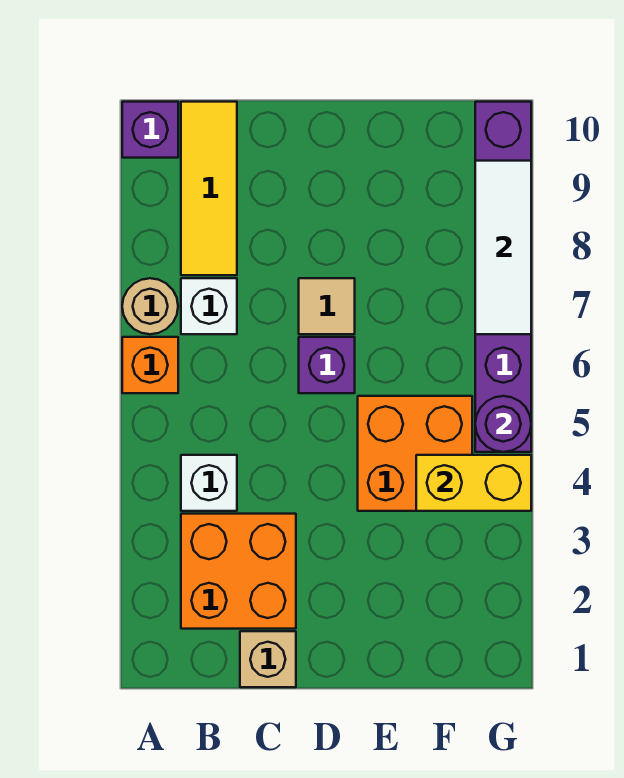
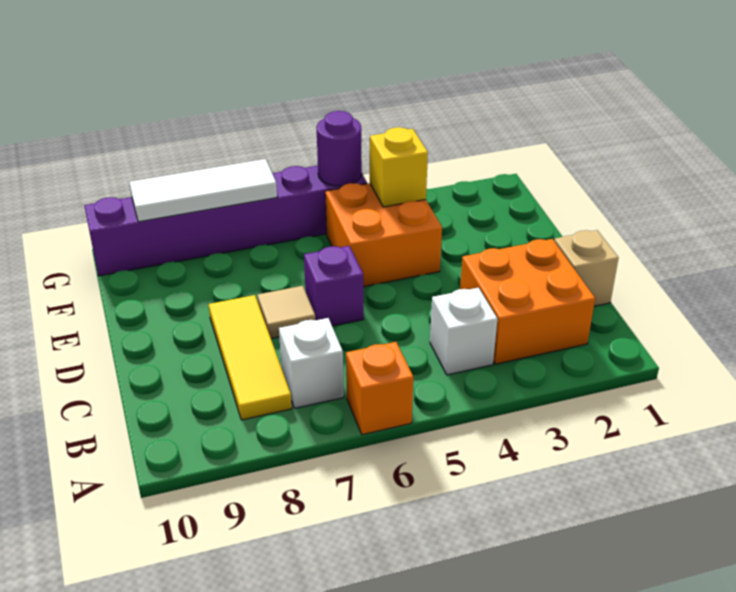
tan 1x1 round brick [122,278,178,334] -> none
purple 1x1 brick [122,102,178,158] -> none
yellow 1x3 tile [181,102,237,275] -> yellow 1x3 tile turned to [209,295,292,420]
yellow 1x2 brick [416,455,531,511] -> yellow 1x1 brick [370,127,428,207]

